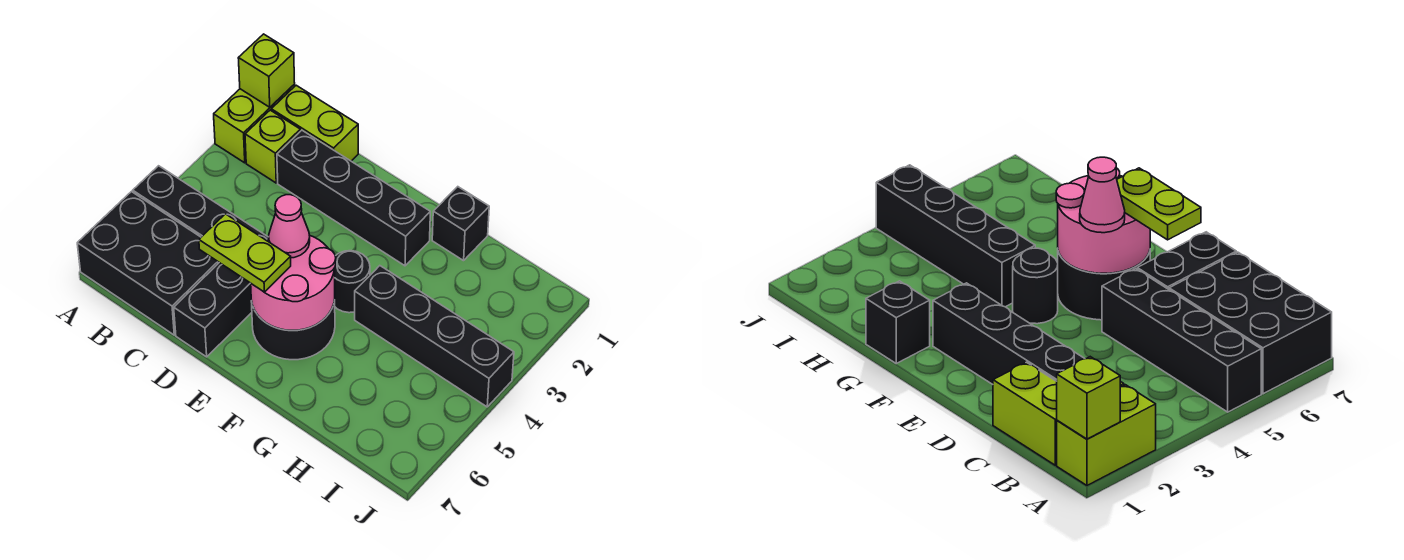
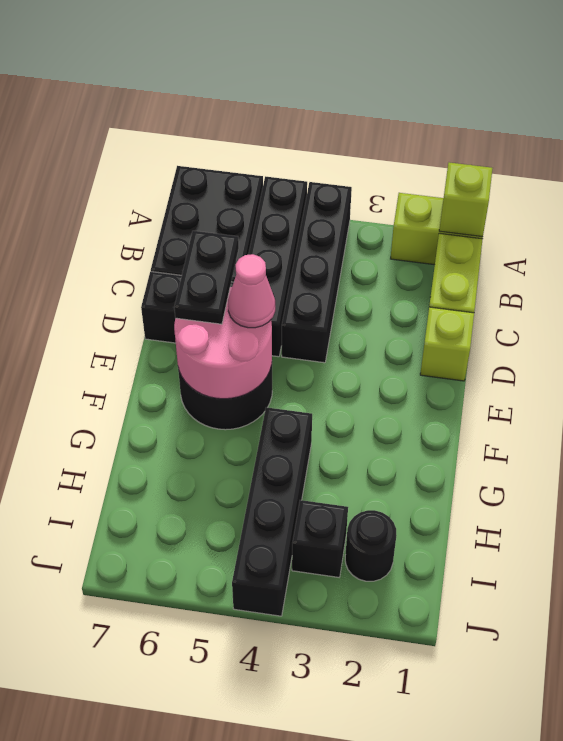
lime 1x1 brick [245,110,300,183] -> lime 1x1 brick moved to [420,307,474,381]
black 1x4 brick [277,130,430,266] -> black 1x4 brick moved to [282,182,352,363]
lime 1x2 plate [199,214,291,292] -> black 1x2 plate [174,231,239,324]
black 1x1 round brick [335,251,370,313] -> black 1x1 round brick moved to [345,510,397,581]
black 1x1 brick [432,187,489,261] -> black 1x1 brick moved to [292,500,348,577]

